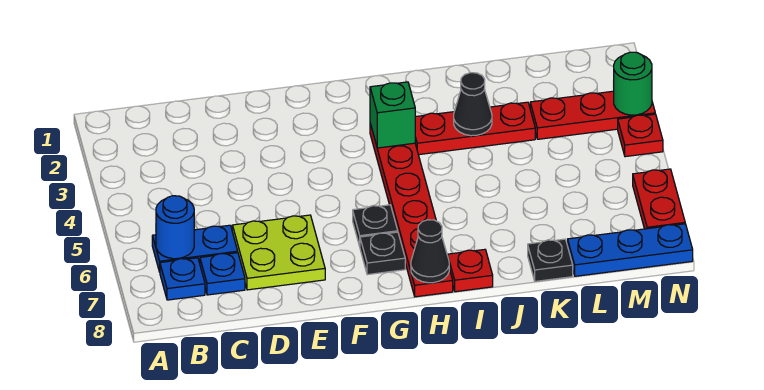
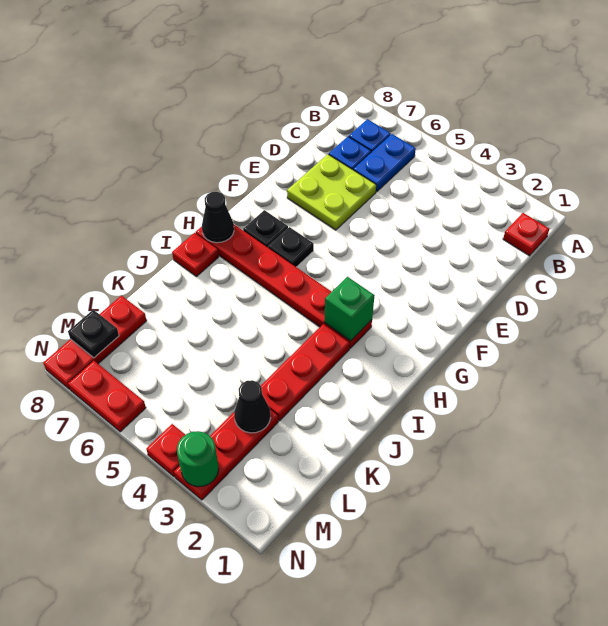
none -> red 1x1 plate [503,213,549,256]
blue 1x1 round brick [156,196,194,259] -> none
black 1x1 cone [454,73,492,136] -> black 1x1 cone moved to [234,380,270,433]
black 1x1 plate [528,239,573,281] -> black 1x1 plate moved to [68,310,119,358]
blue 1x3 plate [568,224,693,276] -> red 1x3 plate [43,296,147,389]

